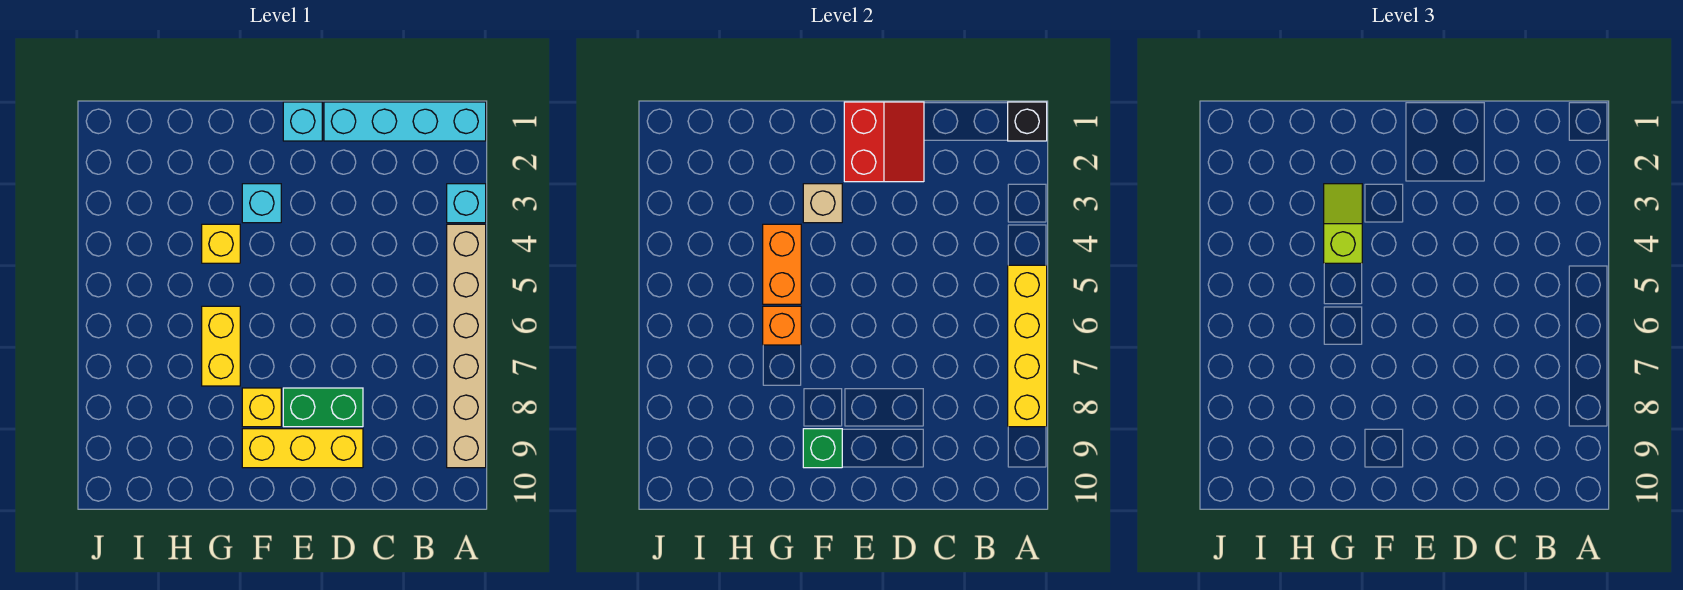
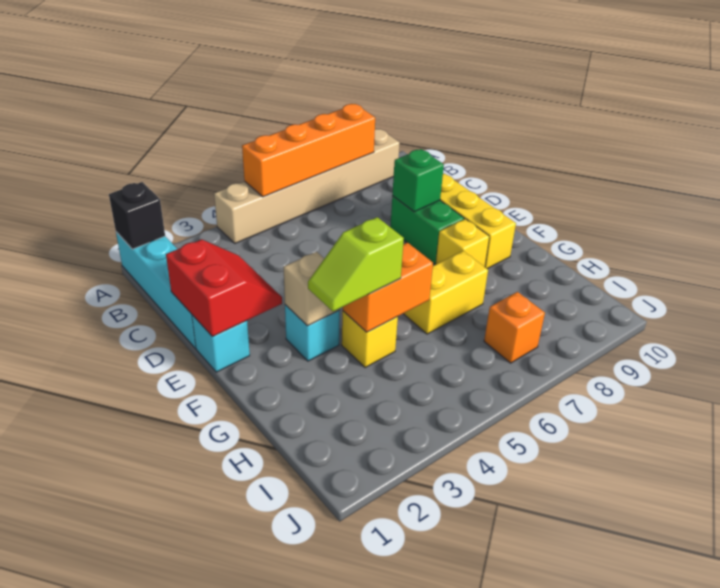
cyan 1x1 brick [447,184,486,223] -> none
yellow 1x4 brick [1008,265,1047,427] -> orange 1x4 brick [242,104,375,197]
red 2x2 slope [844,102,924,182] -> red 2x2 slope turned to [166,239,282,336]
green 1x1 brick [803,429,842,468] -> green 1x1 brick moved to [392,149,444,212]
orange 1x1 brick [763,306,801,345] -> orange 1x1 brick moved to [484,292,545,363]

